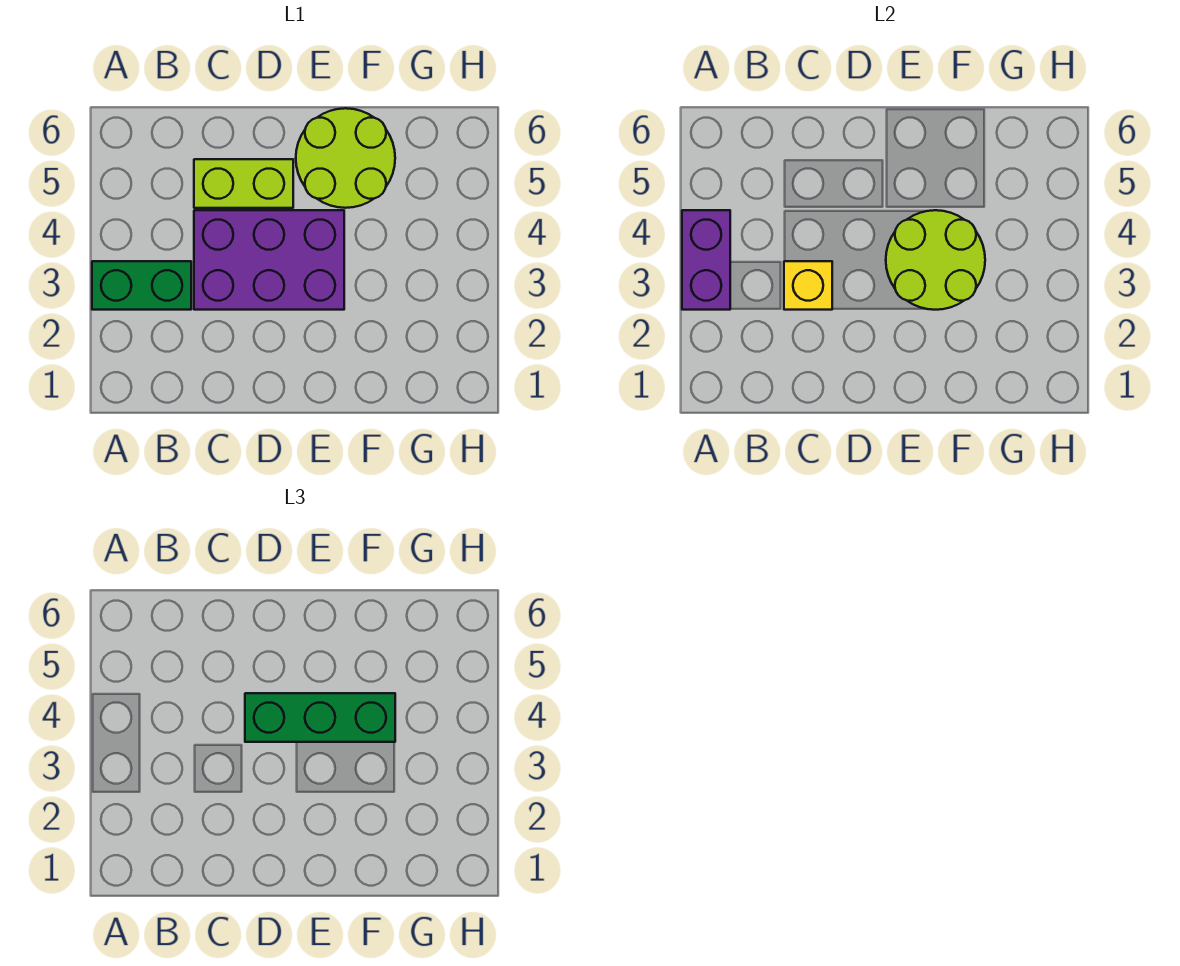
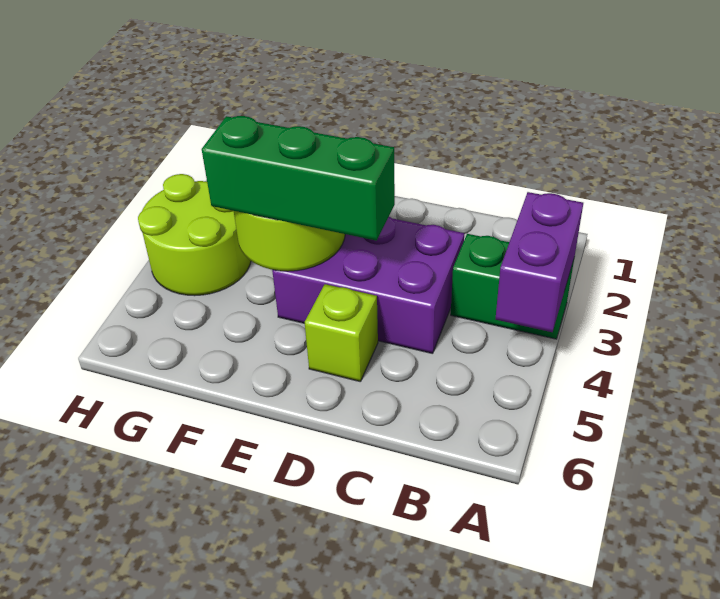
yellow 1x1 brick [784,261,832,310] -> none
lime 1x2 brick [194,159,293,208] -> lime 1x1 brick [305,284,378,382]
lime 2x2 round brick [296,108,395,208] -> lime 2x2 round brick moved to [138,174,251,296]

